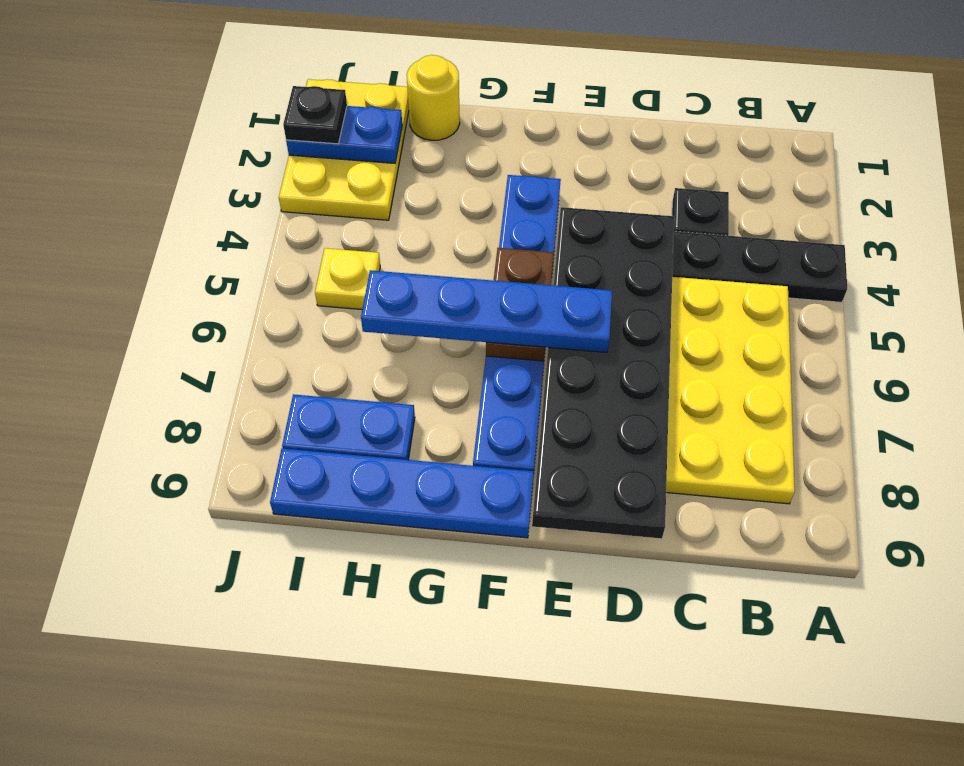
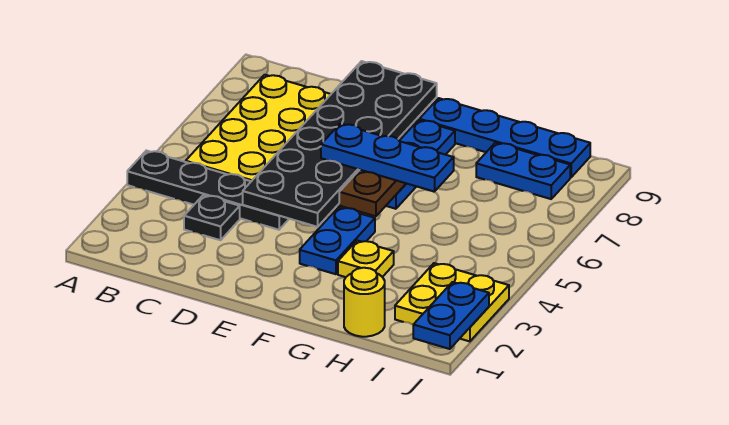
blue 1x4 plate [361,270,612,352] -> blue 1x3 plate [321,124,454,192]
yellow 2x3 plate [279,79,409,220] -> yellow 2x2 plate [395,263,509,341]
blue 1x2 plate [286,106,402,163] -> blue 1x2 plate turned to [413,282,489,349]
yellow 1x1 plate [315,248,380,310] -> yellow 1x1 plate moved to [338,240,394,277]
black 1x1 plate [283,86,347,144] -> none

